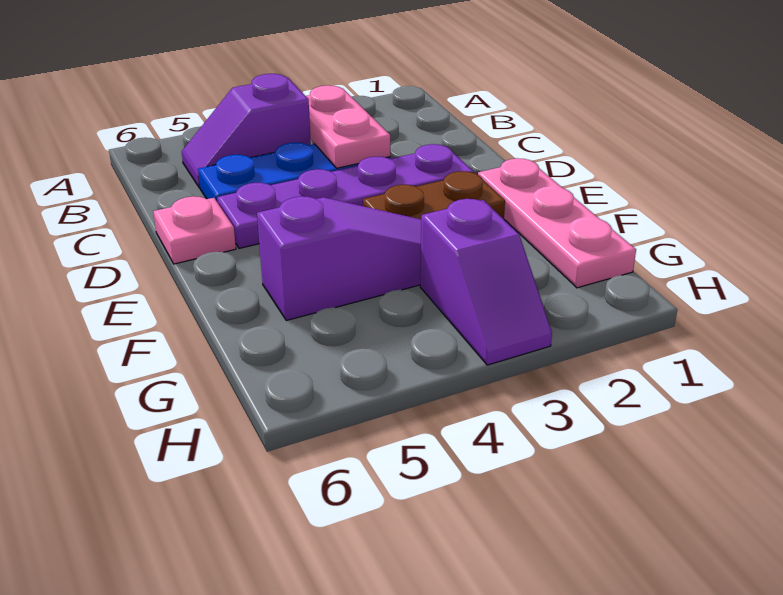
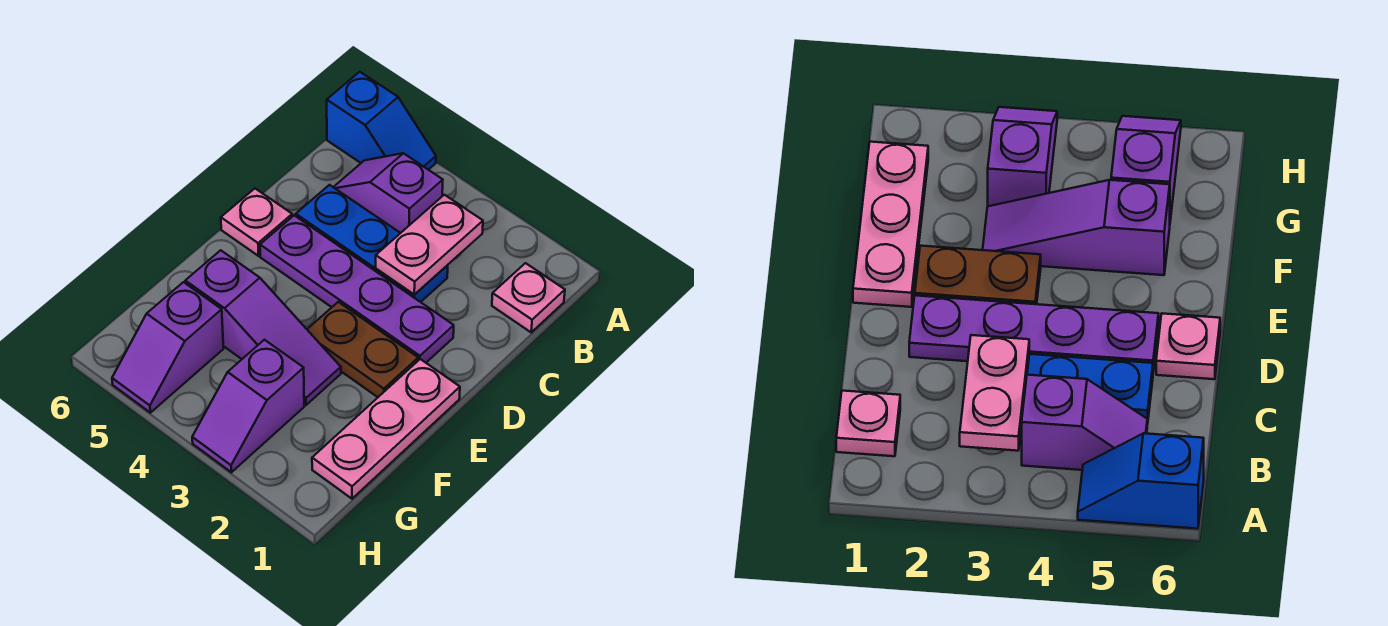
none -> blue 1x2 slope [327,72,436,170]
none -> pink 1x1 plate [492,263,565,332]
none -> purple 1x2 slope [112,282,224,413]

